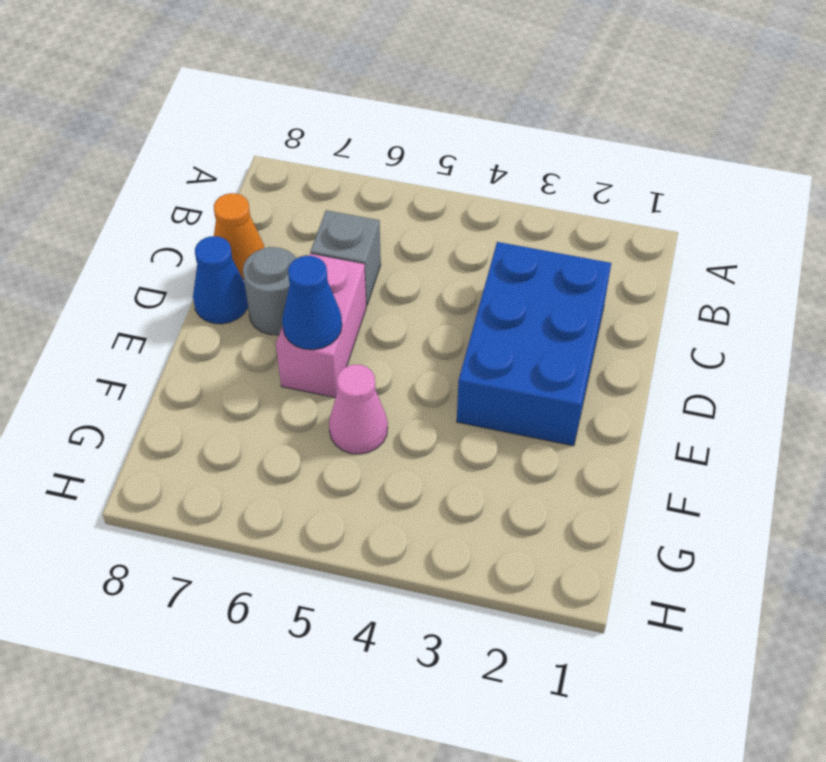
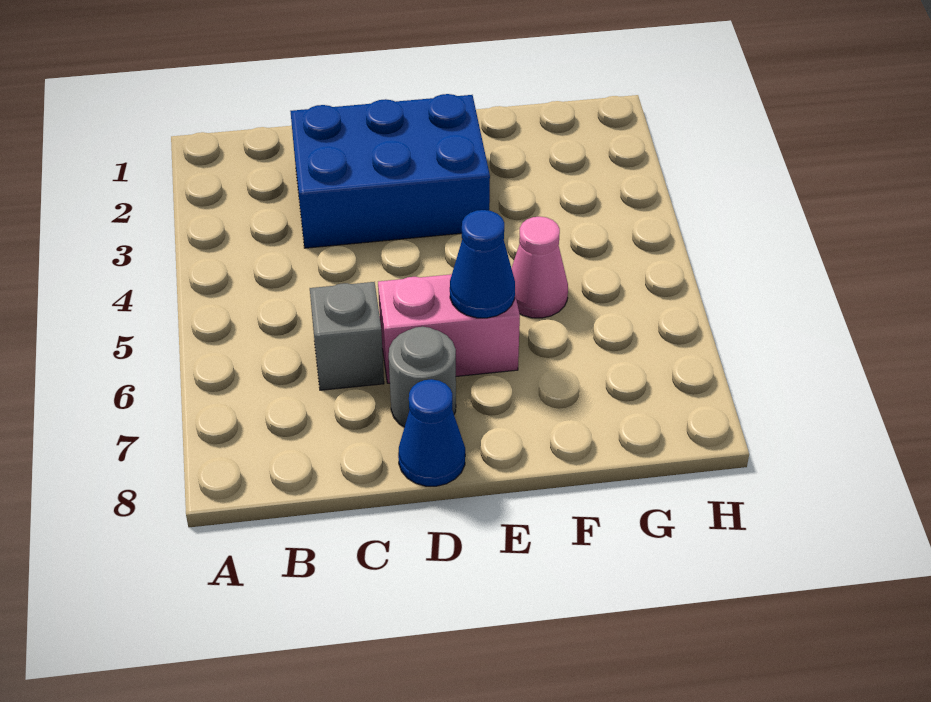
orange 1x1 cone [214,193,264,279] -> none

